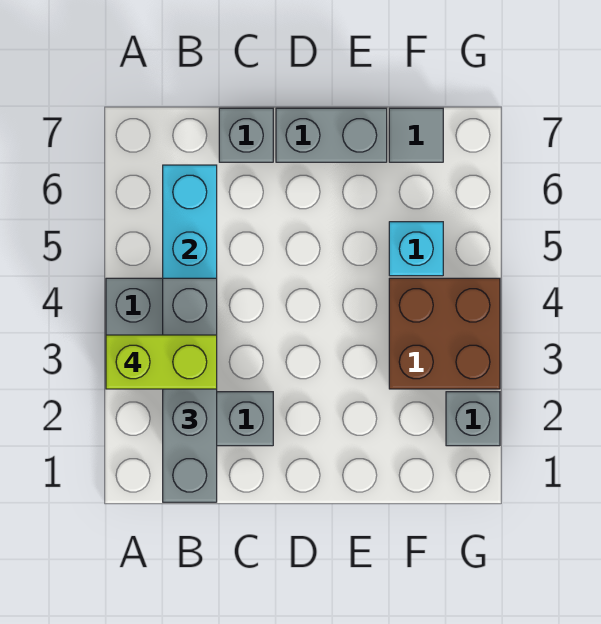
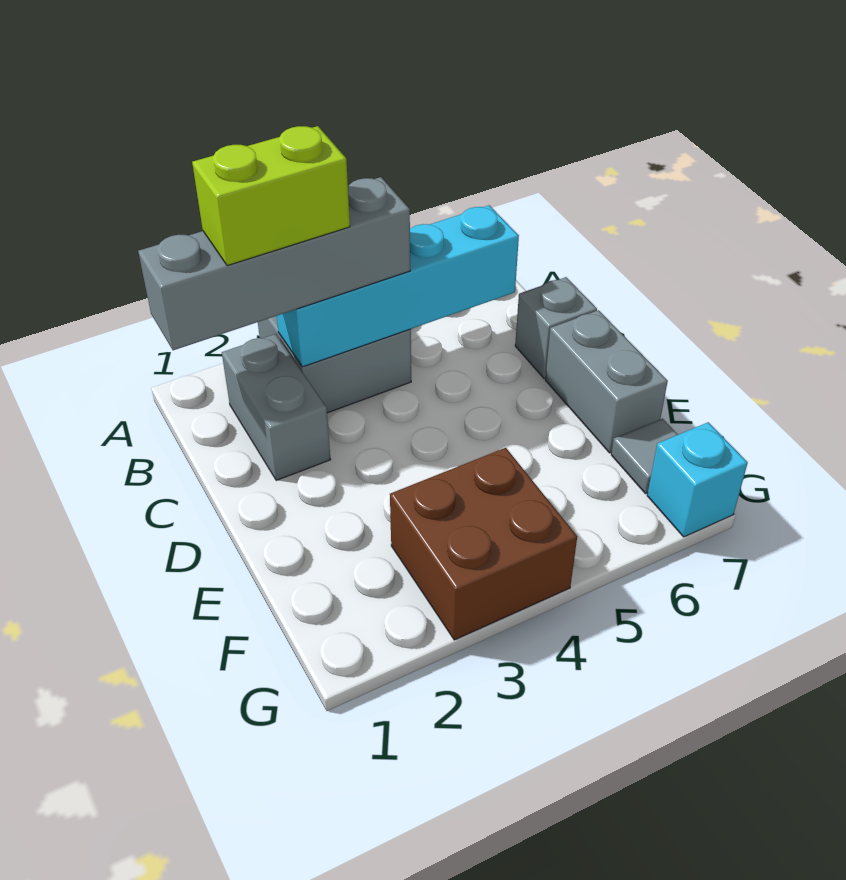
lime 1x2 brick [106,335,217,389] -> lime 1x2 brick turned to [192,126,350,266]
cyan 1x1 brick [389,222,443,276] -> cyan 1x1 brick moved to [647,422,748,537]
grey 1x1 brick [446,392,500,446] -> none

